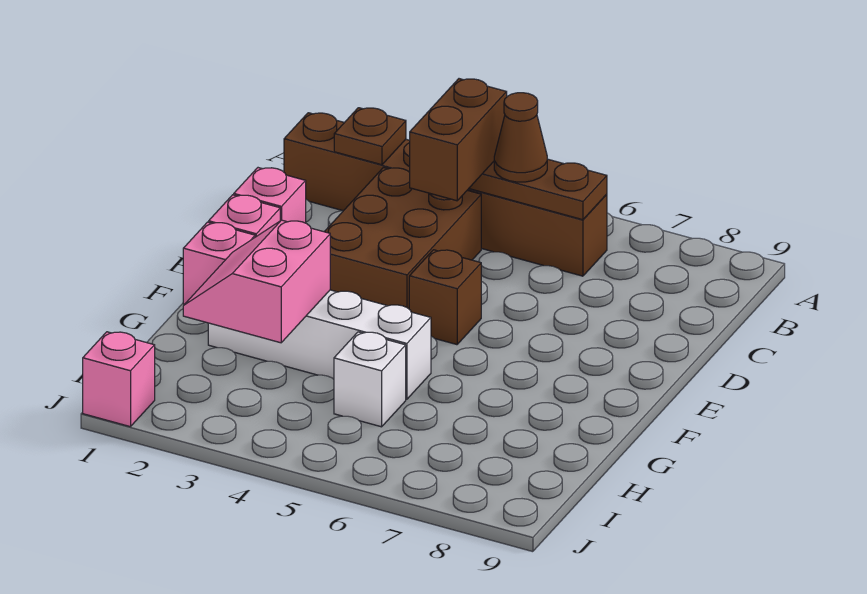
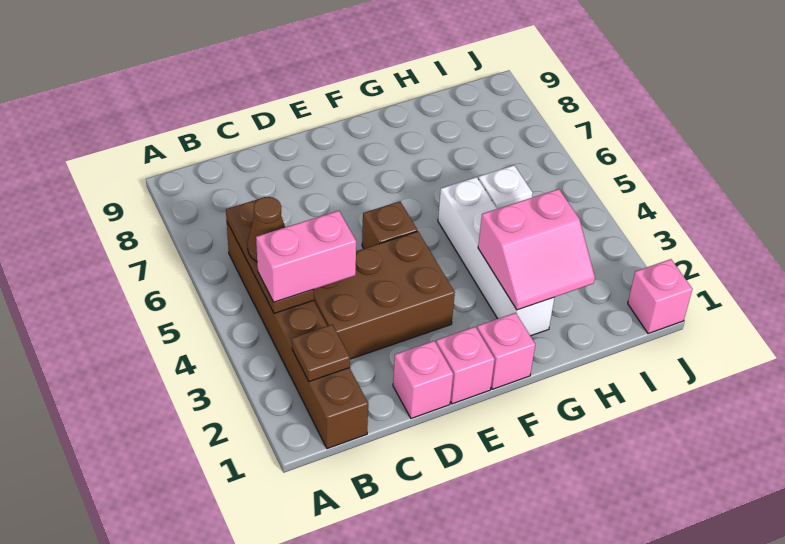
brown 1x2 brick [410,79,507,201] -> pink 1x2 brick [256,211,356,302]

